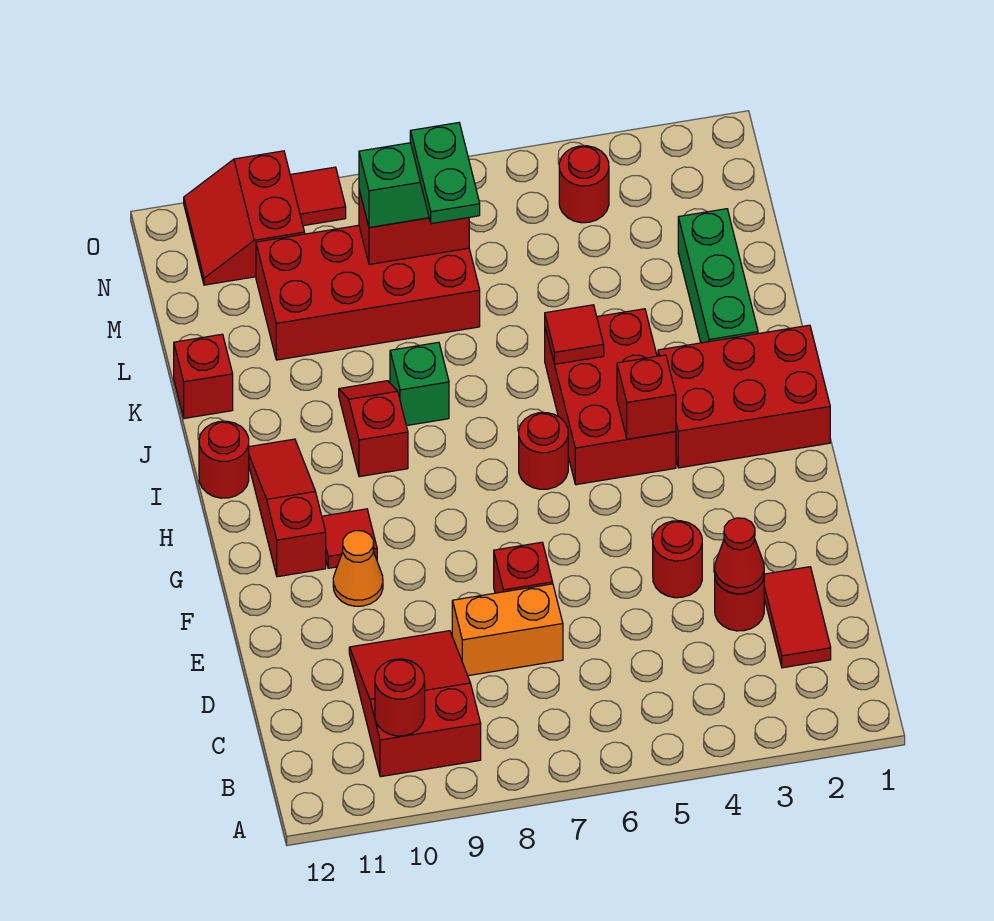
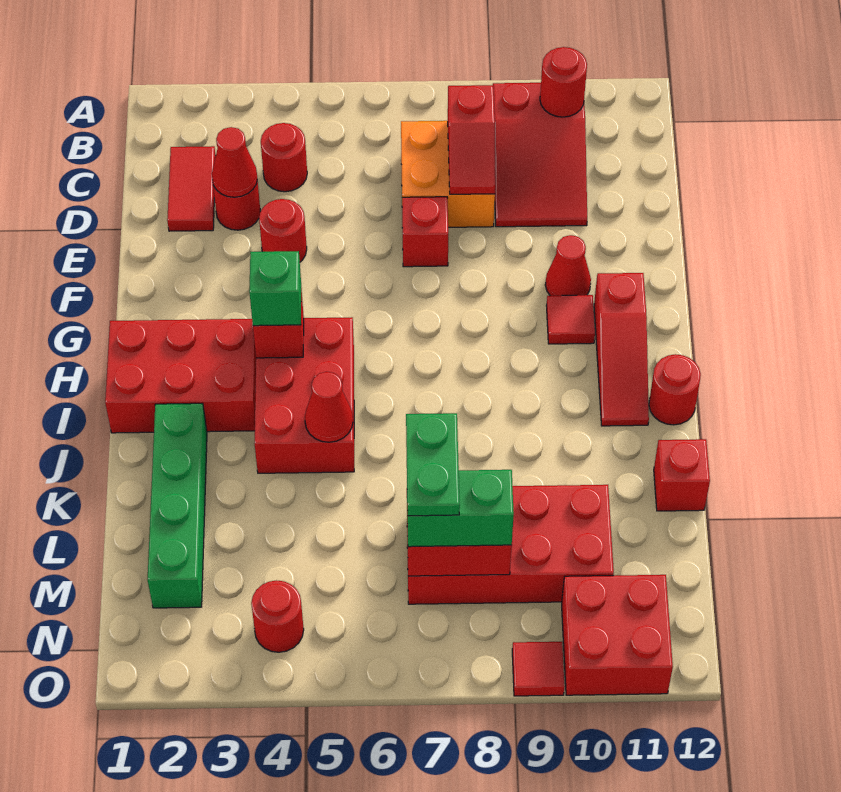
orange 1x2 brick [452,584,563,676] -> orange 2x2 brick [401,121,495,227]
orange 1x1 cone [333,531,383,606] -> red 1x1 cone [545,235,591,296]
red 1x1 round brick [519,413,568,489] -> red 1x1 round brick moved to [261,123,307,192]
red 1x2 slope [339,381,408,477] -> red 1x2 slope moved to [448,85,495,194]
green 1x3 brick [678,209,758,343] -> green 1x4 brick [148,403,207,608]
red 1x1 tile [545,305,604,364] -> red 1x1 cone [305,372,353,442]
green 1x1 brick [390,342,449,426] -> green 1x1 brick moved to [249,251,301,326]
red 2x2 slope [184,151,305,285] -> red 2x2 brick [562,575,673,695]

